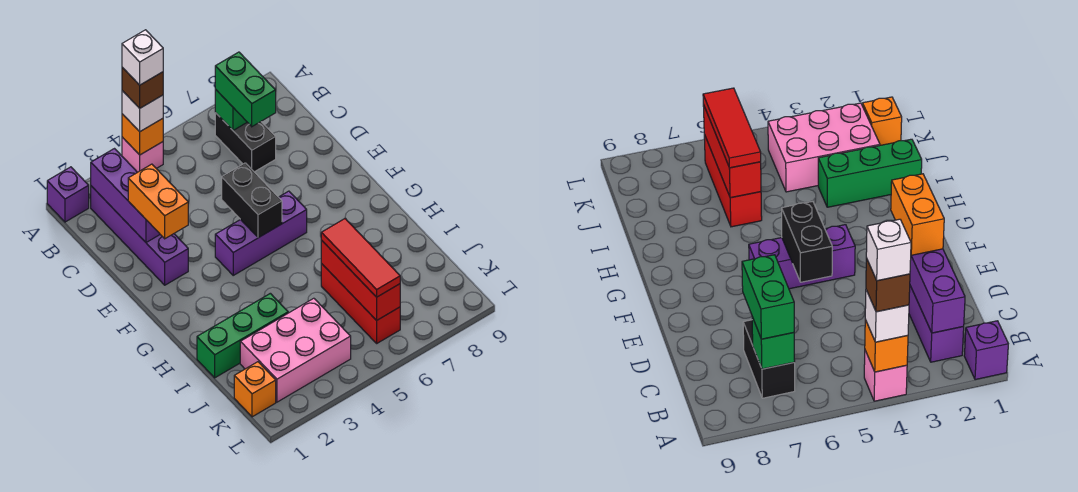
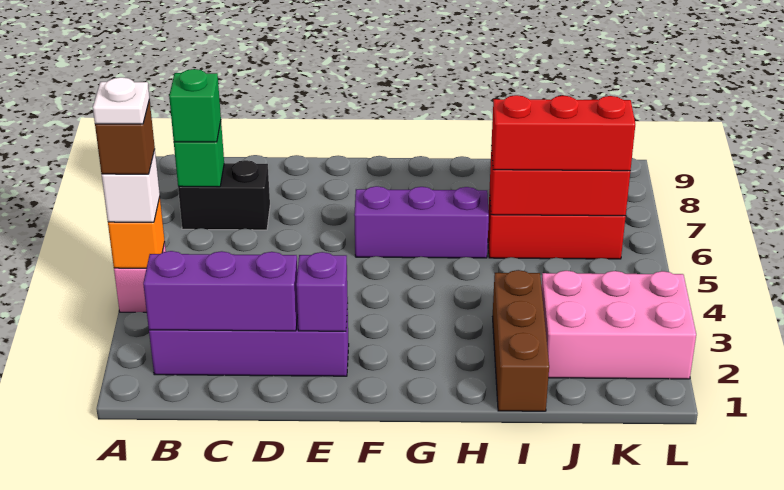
purple 1x1 brick [47,167,89,222] -> purple 1x1 brick moved to [296,252,348,331]
white 1x1 brick [122,30,163,85] -> white 1x1 plate [93,77,149,124]
green 1x2 brick [215,52,276,126] -> green 1x1 brick [169,69,221,142]
orange 1x2 brick [128,164,188,239] -> none
black 1x2 brick [222,163,282,238] -> none
purple 1x3 brick [215,191,307,275] -> purple 1x3 brick turned to [354,186,489,258]
green 1x3 brick [197,293,288,378] -> brown 1x3 brick [493,270,549,411]
red 1x3 tile [321,219,400,297] -> red 1x3 brick [491,95,635,171]
pink 2x3 brick [240,298,351,402] -> pink 2x3 brick turned to [541,271,696,379]
orange 1x1 brick [234,362,276,417] -> none

